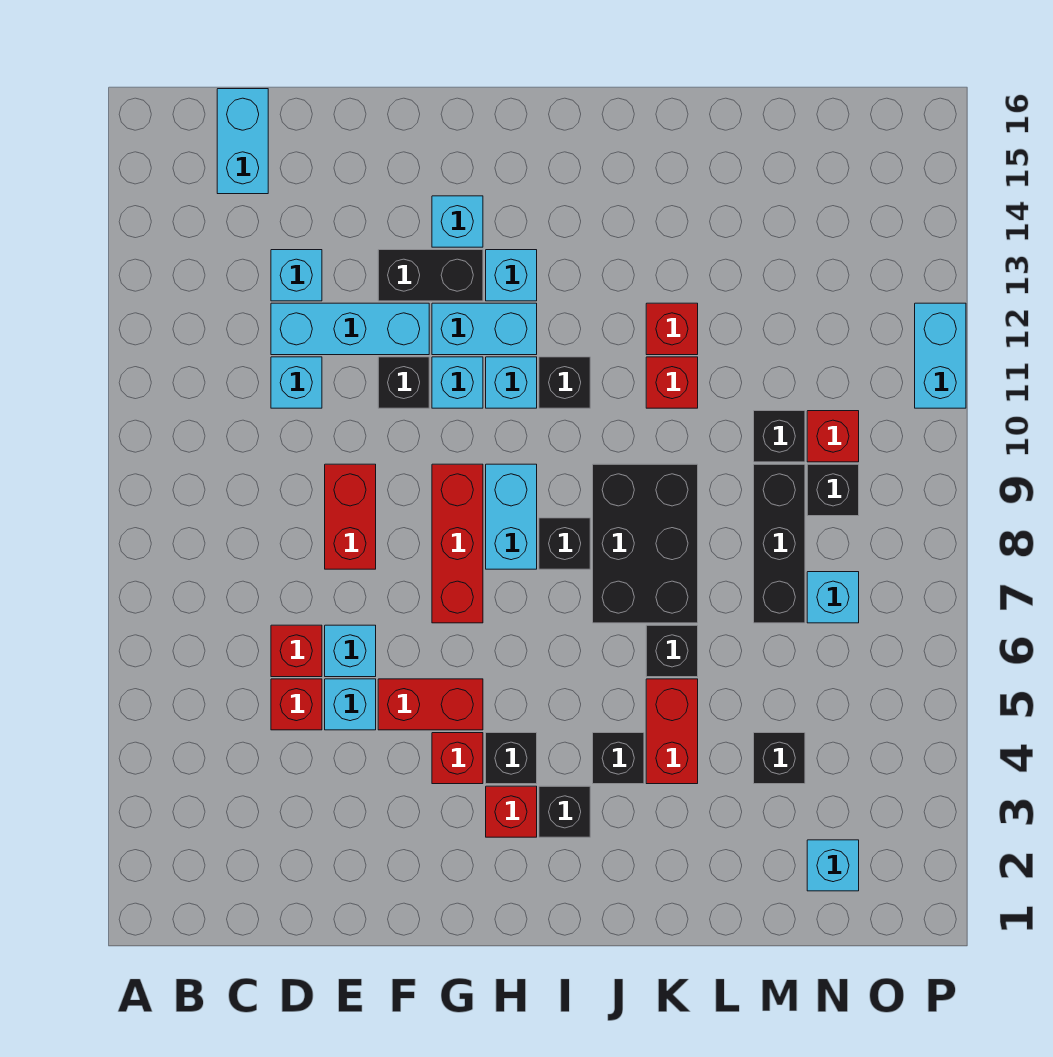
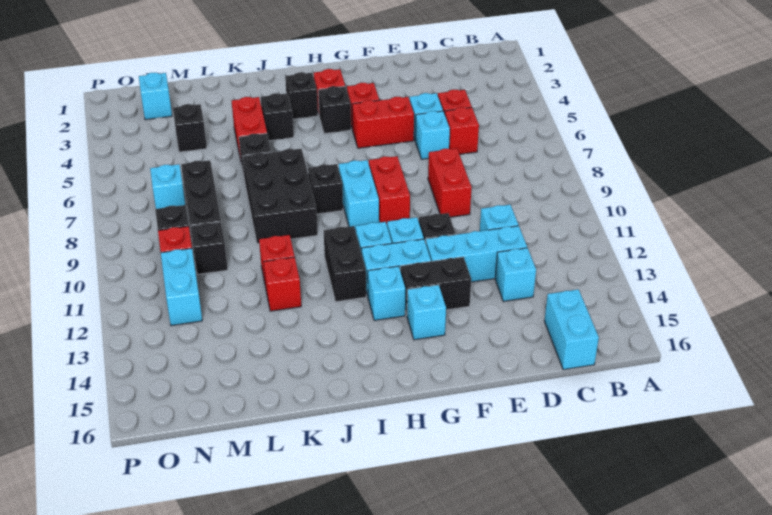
red 1x3 brick [432,464,483,623] -> red 1x2 brick [369,156,410,225]
black 1x1 brick [539,357,590,408] -> black 1x2 brick [324,226,366,302]
cyan 1x2 brick [915,303,966,408] -> cyan 1x2 brick moved to [161,248,202,326]

